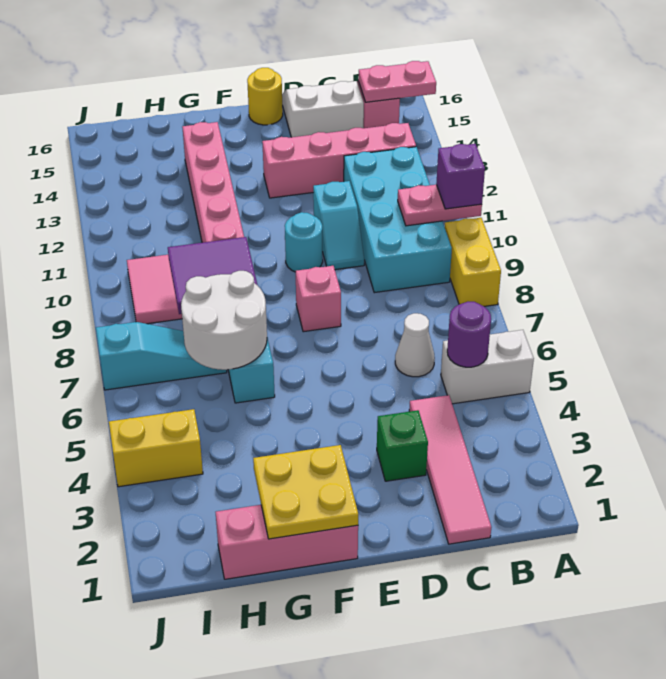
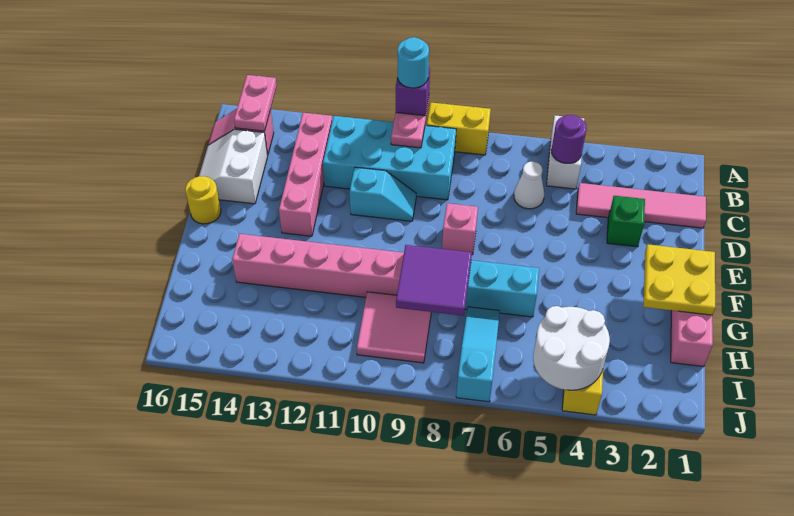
cyan 1x1 round brick [285,212,323,272] -> cyan 1x1 round brick moved to [398,37,429,88]
white 2x2 round brick [181,271,267,370] -> white 2x2 round brick moved to [533,306,610,390]

